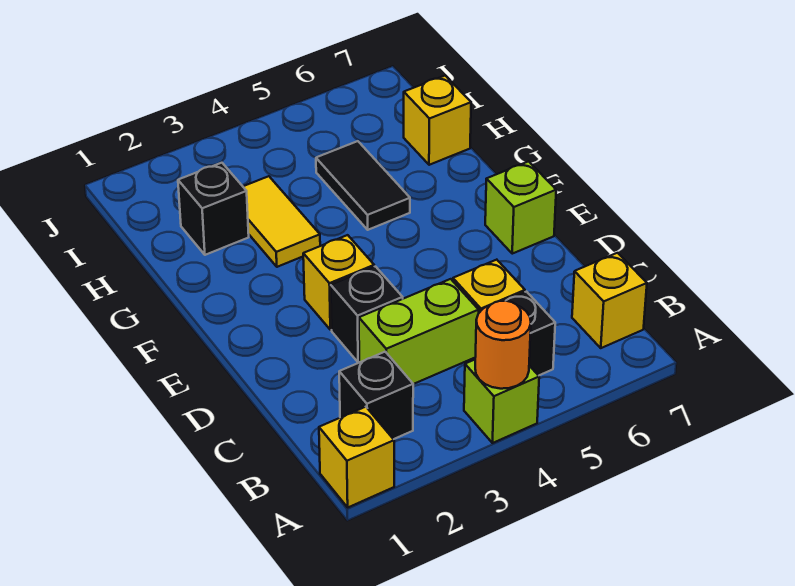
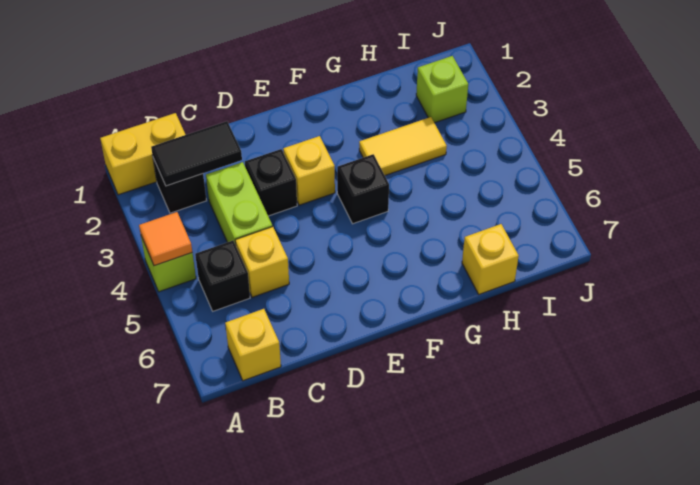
yellow 1x1 brick [319,407,394,507] -> yellow 1x2 brick [100,113,186,195]
orange 1x1 round brick [475,301,531,389] -> orange 1x1 tile [139,212,192,266]
lime 1x1 brick [485,161,556,254] -> lime 1x1 brick moved to [416,56,468,123]
black 1x2 tile [316,141,410,230] -> black 1x2 tile moved to [151,121,242,186]
black 1x1 brick [178,163,249,255] -> black 1x1 brick moved to [337,154,389,224]

